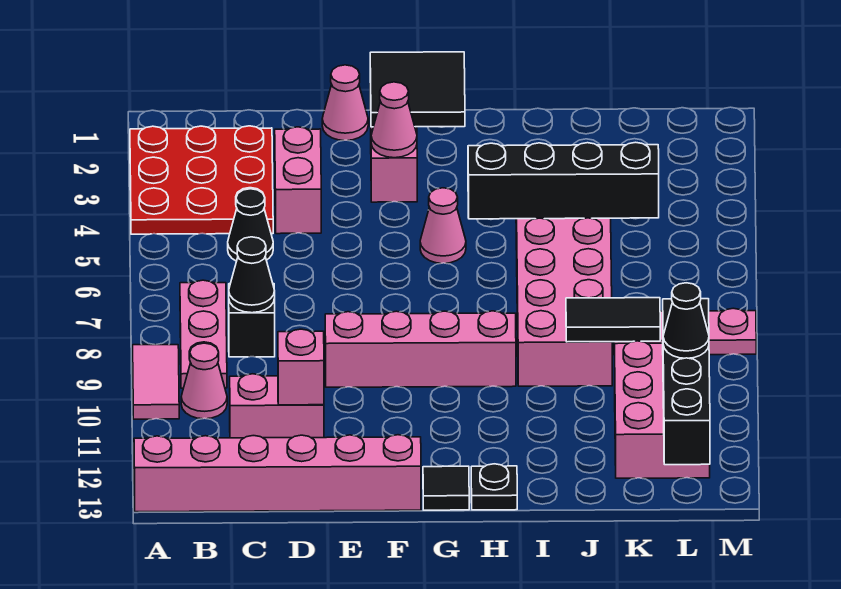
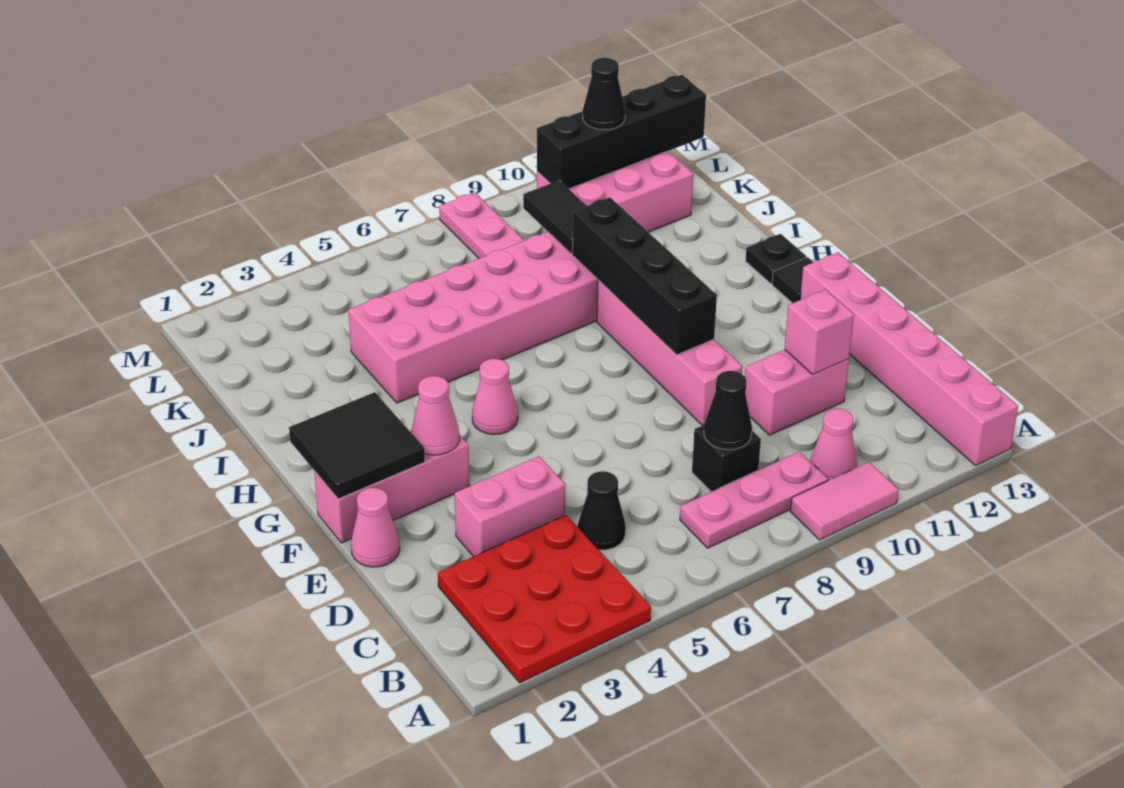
pink 1x2 brick [230,374,324,438] -> pink 1x2 brick turned to [745,350,849,435]
black 1x4 brick [468,142,659,219] -> black 1x4 brick moved to [572,197,717,355]

